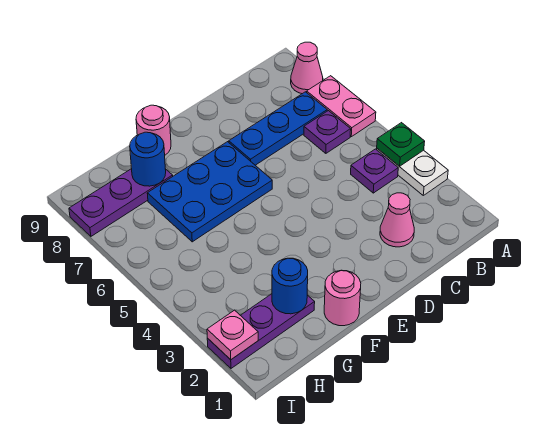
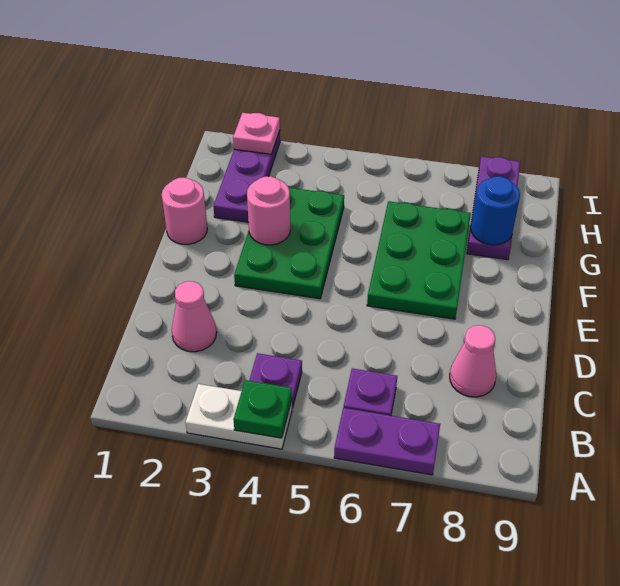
pink 1x2 plate [307,76,376,137] -> purple 1x2 plate [334,408,440,475]
pink 1x1 cone [291,42,323,94] -> pink 1x1 cone moved to [450,325,496,397]
blue 1x3 plate [229,92,327,165] -> none
none -> green 2x3 plate [234,187,344,299]
blue 2x3 plate [147,142,272,242] -> green 2x3 plate [367,201,471,319]
pink 1x1 round brick [136,105,171,155] -> pink 1x1 round brick moved to [247,176,290,245]
blue 1x1 round brick [272,258,308,314] -> none

